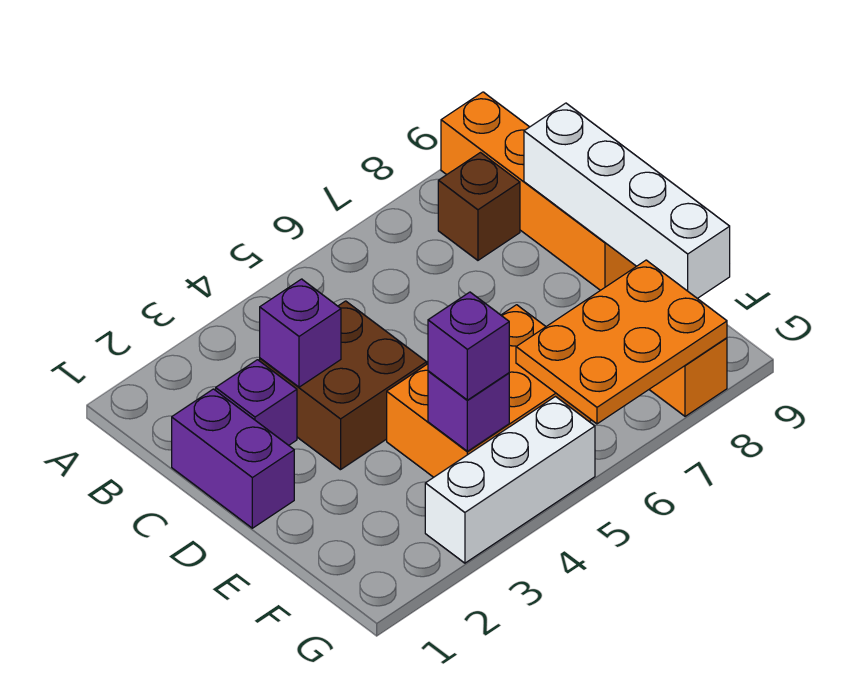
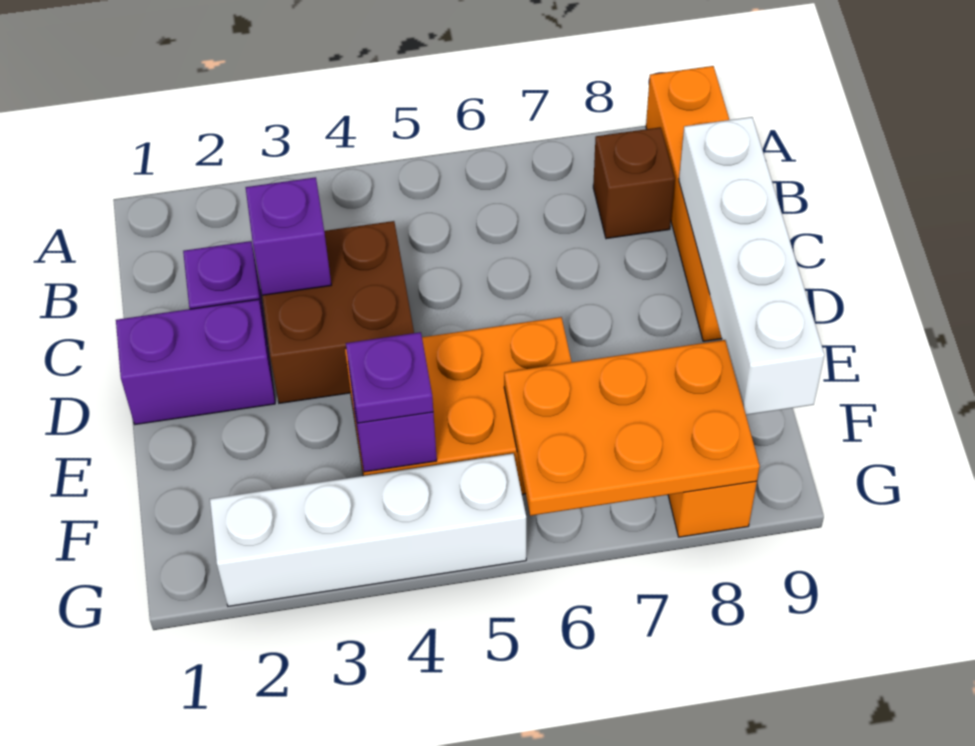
purple 1x2 brick [172,389,294,528] -> purple 1x2 brick turned to [116,299,275,425]
purple 1x1 brick [428,292,509,400] -> purple 1x1 plate [346,332,433,423]
white 1x3 brick [425,397,595,563] -> white 1x4 brick [210,454,526,606]

